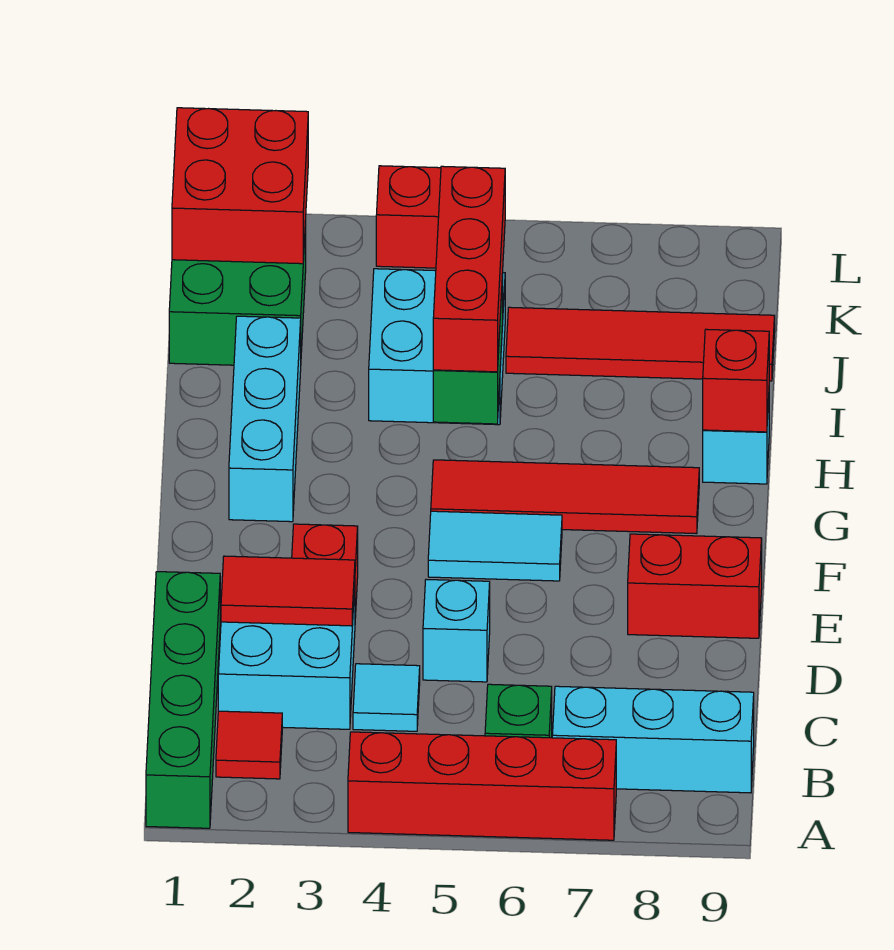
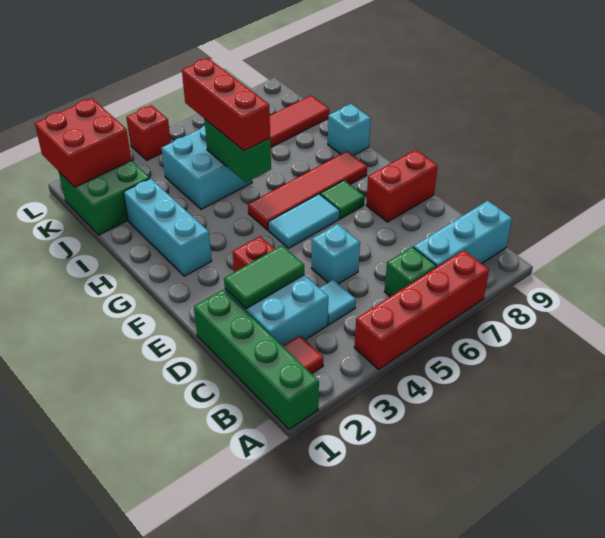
red 1x2 tile [221,556,355,626] -> green 1x2 tile [224,246,304,309]
none -> green 1x1 tile [320,180,365,219]
red 1x1 brick [703,329,769,432] -> none

